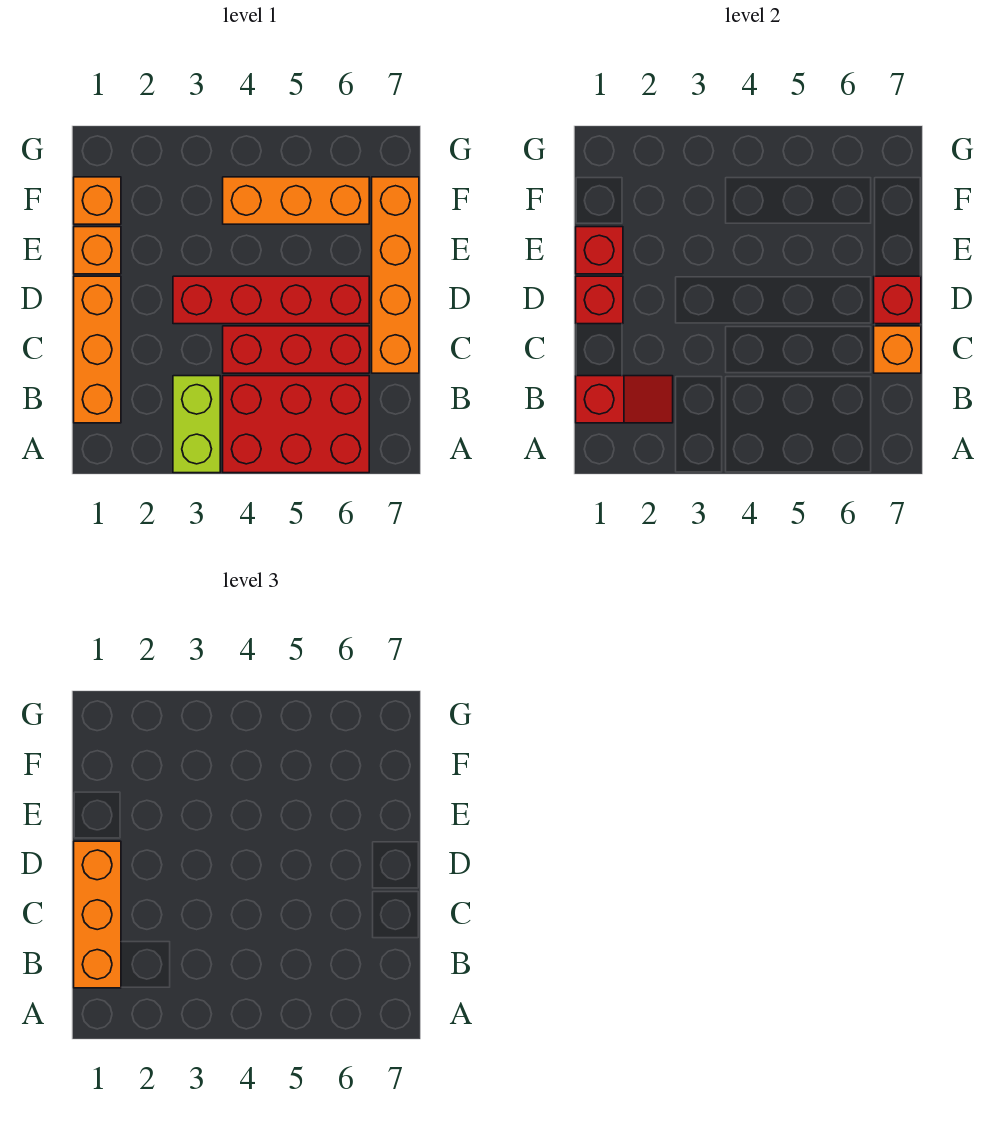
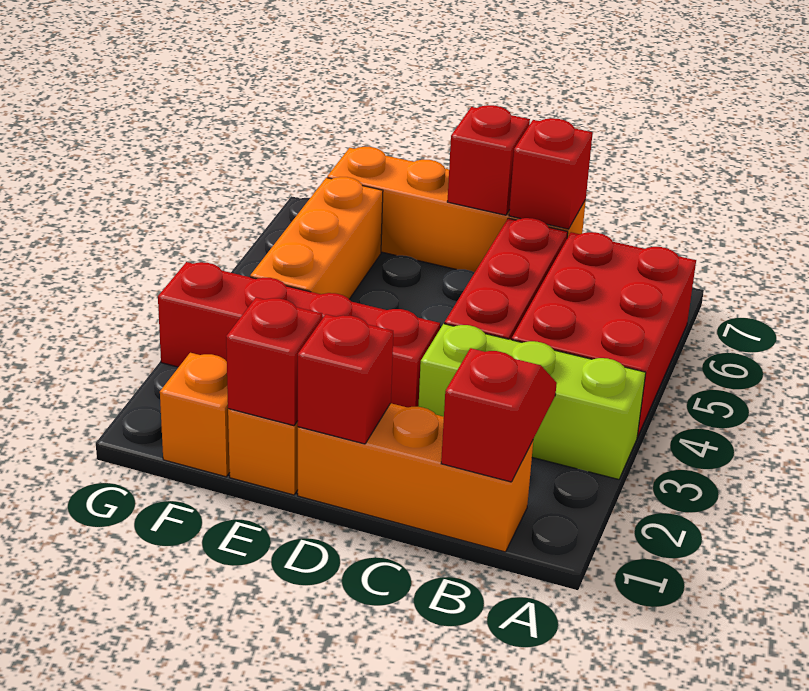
lime 1x2 brick [173,376,220,473] -> lime 1x3 brick [418,324,646,479]
orange 1x3 brick [74,841,121,988] -> none
orange 1x1 brick [874,326,921,373] -> red 1x1 brick [509,118,593,229]
red 1x4 brick [173,276,369,324] -> red 1x4 brick turned to [158,262,440,407]

